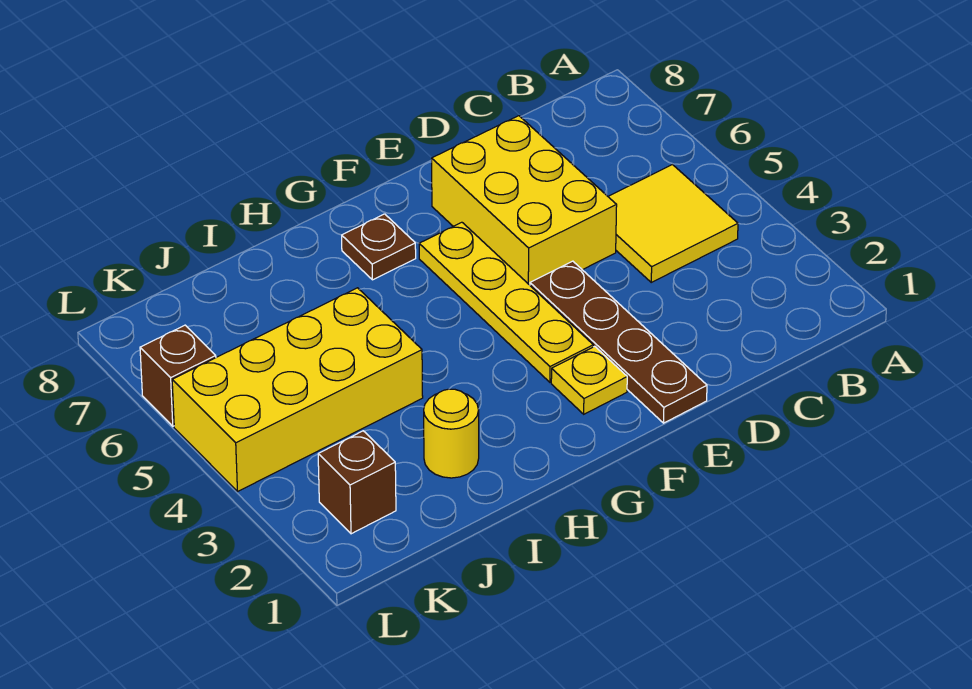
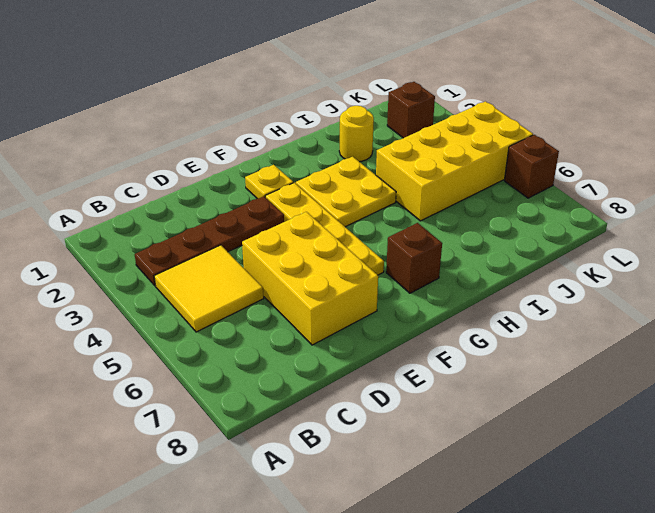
brown 1x4 plate [530,261,707,423] -> brown 1x4 plate turned to [135,196,284,286]
none -> yellow 2x2 plate [295,157,396,227]
brown 1x1 plate [342,214,416,280] -> brown 1x1 brick [386,223,442,293]

